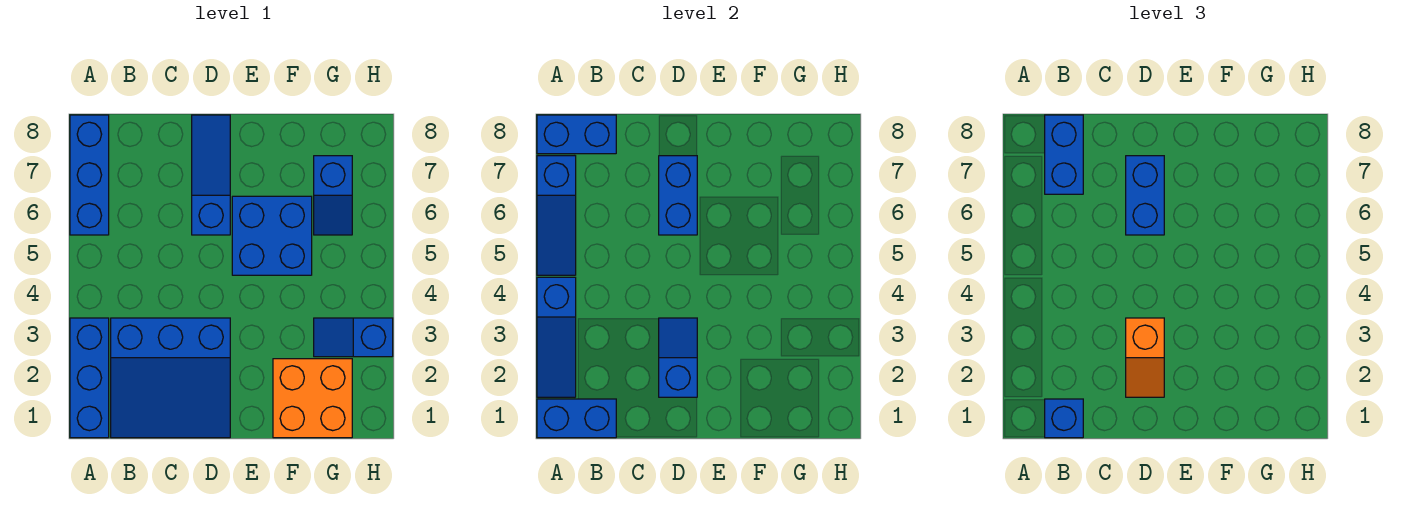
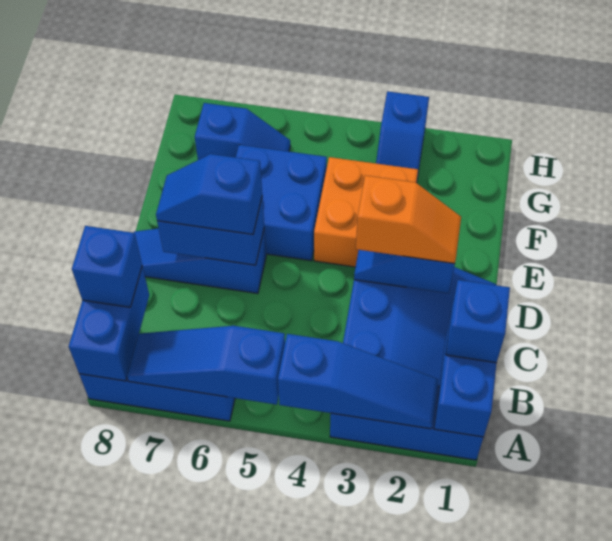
blue 1x3 slope [537,156,576,275] -> blue 1x3 slope turned to [127,326,285,405]
blue 1x2 brick [1045,115,1083,194] -> blue 1x1 brick [72,226,142,307]
blue 1x2 brick [1126,156,1164,235] -> blue 1x2 slope [156,154,262,235]
orange 2x2 brick [273,359,352,438] -> orange 2x2 brick moved to [314,157,418,267]

